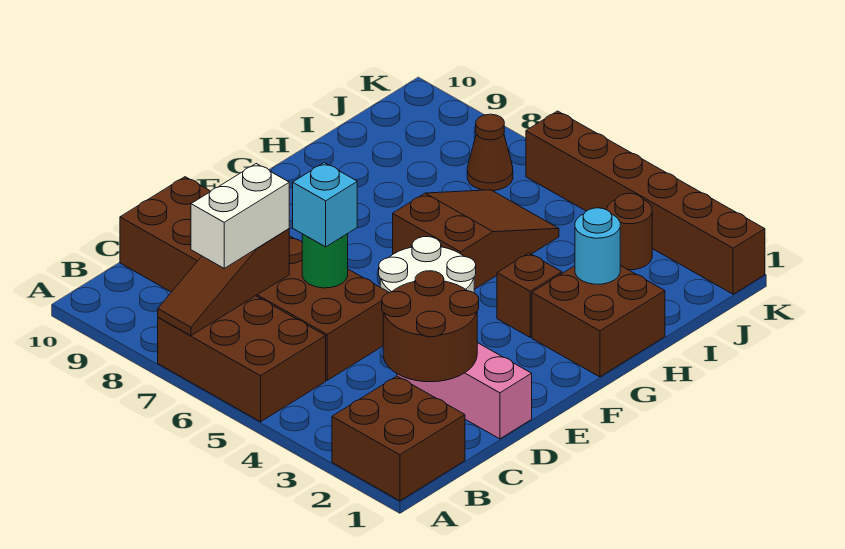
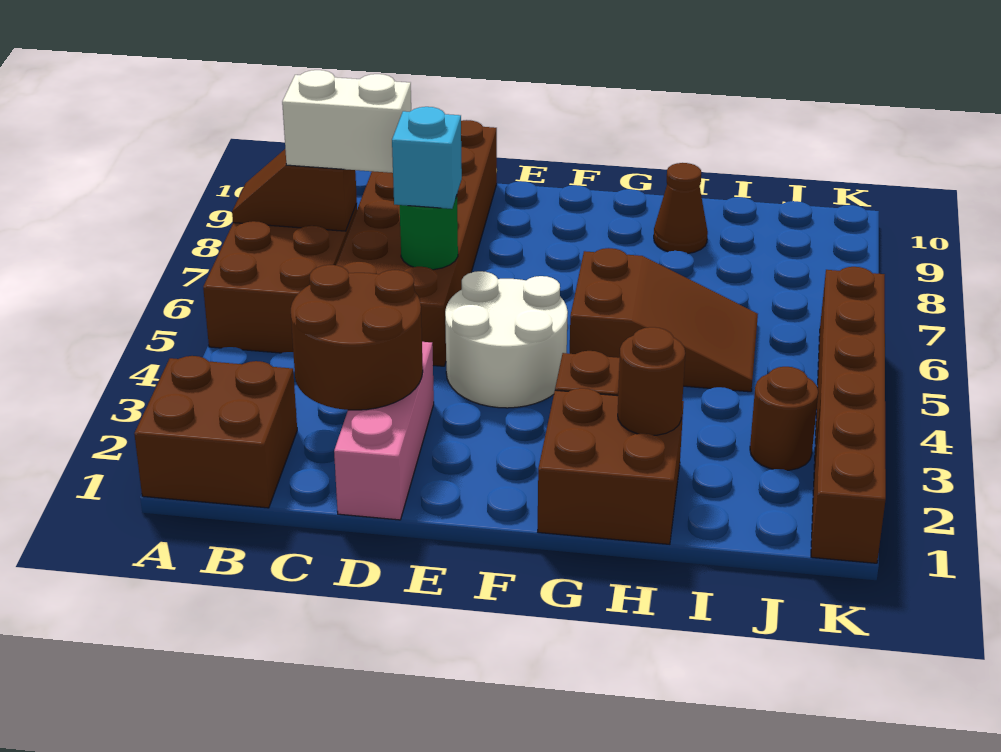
brown 1x3 slope [158,229,289,336] -> brown 1x2 slope [232,149,357,231]
cyan 1x1 round brick [575,208,620,284] -> brown 1x1 round brick [618,327,685,435]
brown 1x1 cone [467,114,513,191] -> brown 1x1 cone moved to [654,163,708,253]

